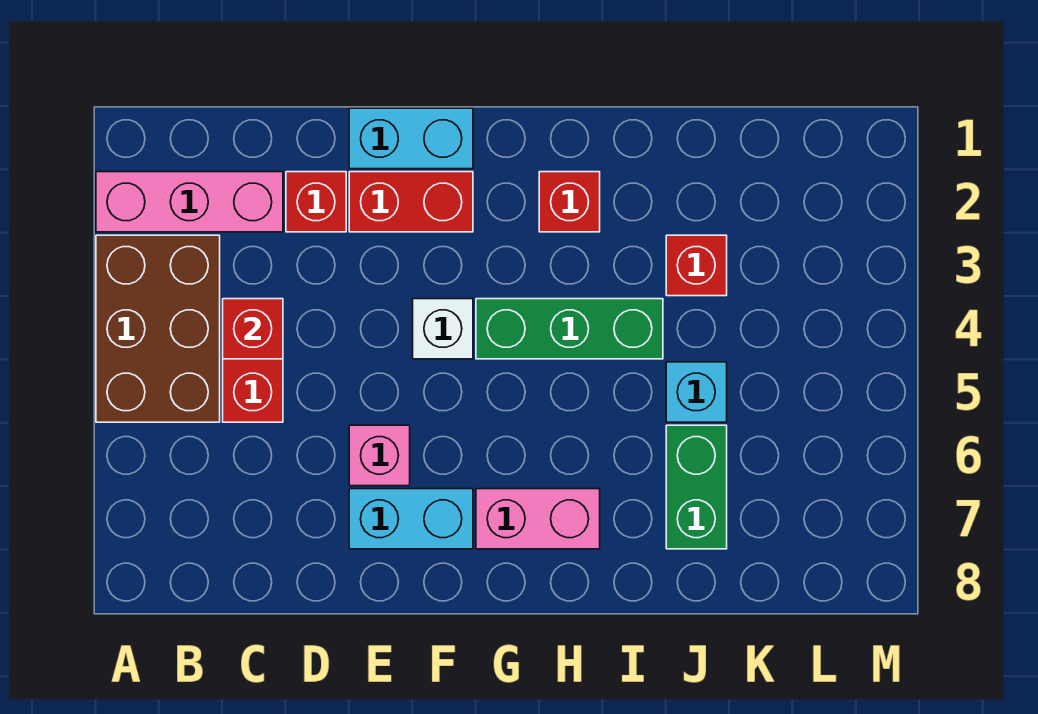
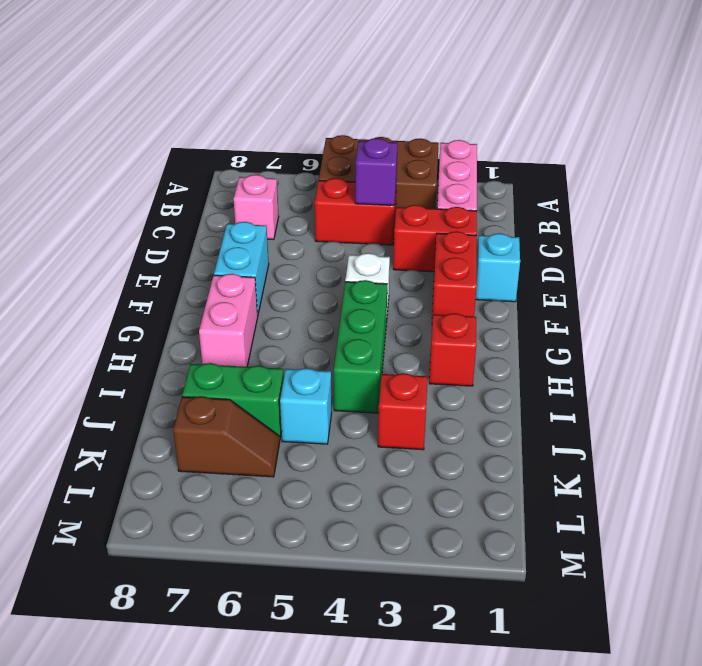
red 1x1 brick [223,299,283,359] -> purple 1x1 brick [355,138,398,205]
red 1x1 brick [286,172,346,232] -> red 1x2 brick [393,205,477,272]
cyan 1x2 brick [349,108,473,169] -> cyan 1x1 brick [476,233,520,302]
pink 1x1 brick [349,425,410,486] -> pink 1x1 brick moved to [233,175,279,239]
none -> brown 1x2 slope [173,396,280,477]

